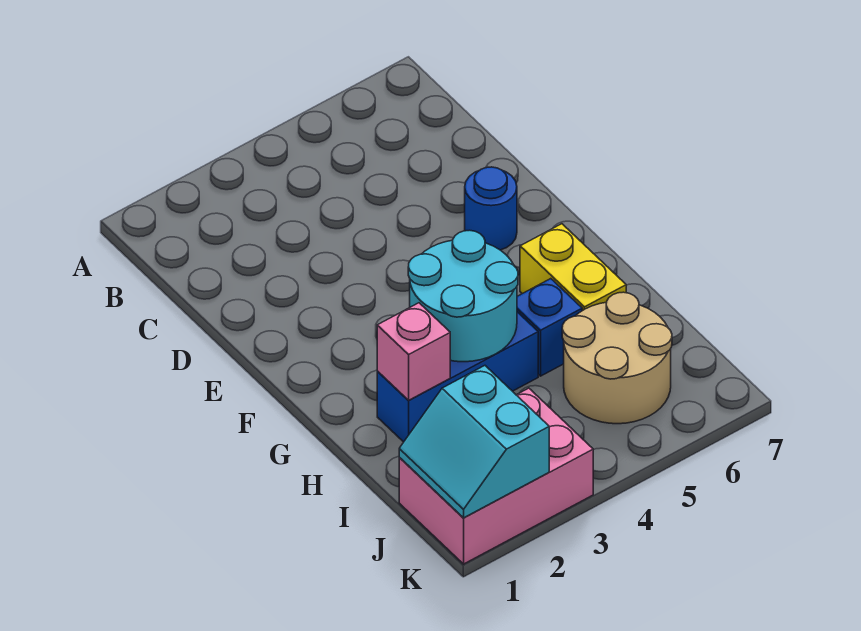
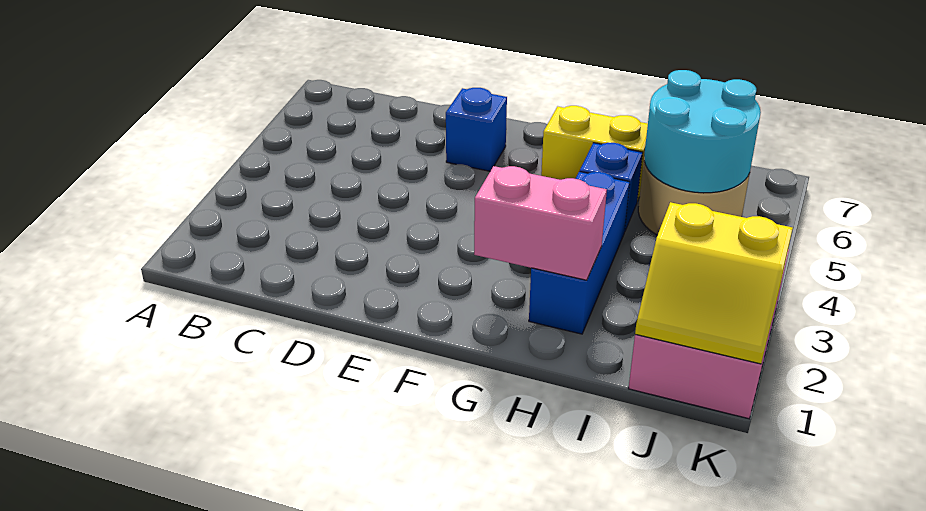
blue 1x1 round brick [465,167,517,250] -> blue 1x1 brick [446,88,507,171]
cyan 2x2 round brick [408,230,518,362] -> cyan 2x2 round brick moved to [644,70,761,193]
pink 1x1 brick [377,303,450,400] -> pink 1x2 brick [474,166,607,280]
cyan 2x2 slope [399,366,549,518] -> yellow 2x2 slope [635,202,793,364]

